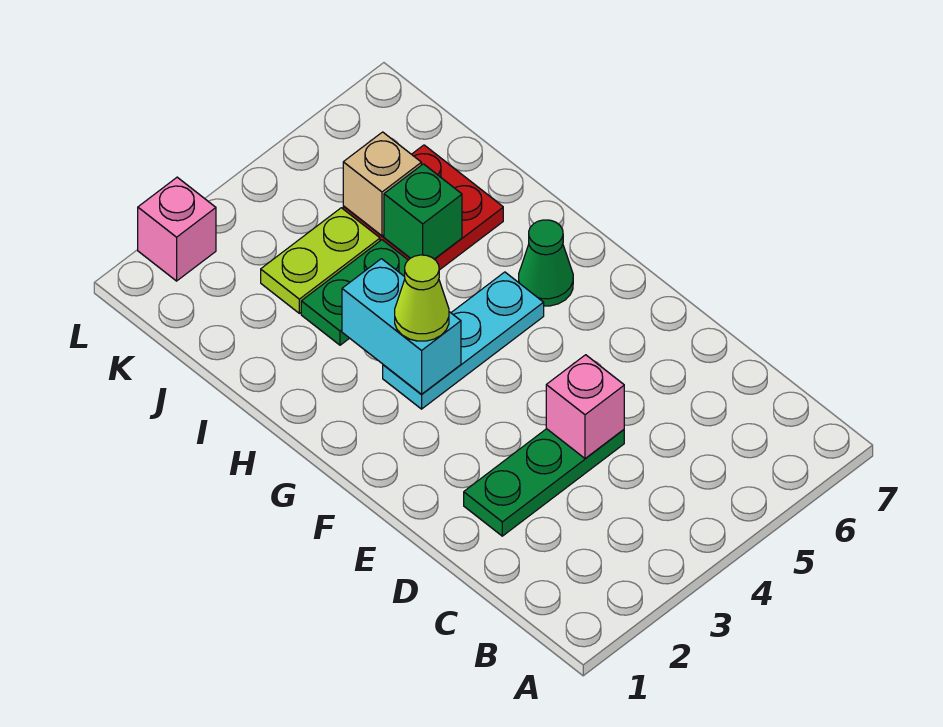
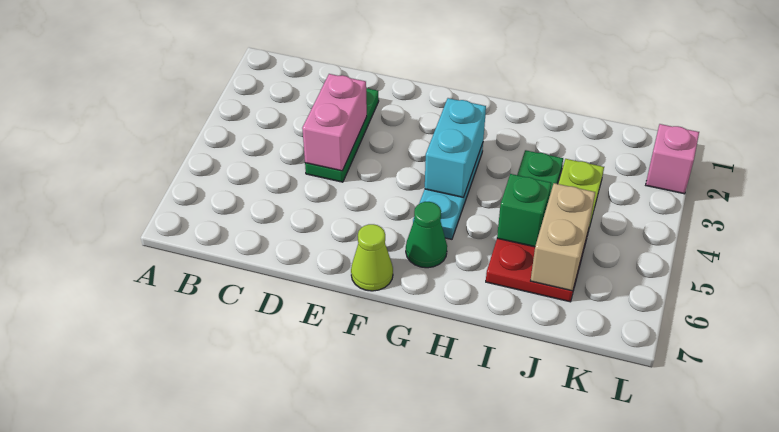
pink 1x1 brick [546,355,624,458] -> pink 1x2 brick [302,74,367,171]
cyan 1x2 brick [342,259,461,394] -> cyan 1x2 brick turned to [425,98,486,198]
lime 1x1 cone [395,255,449,341] -> lime 1x1 cone moved to [351,224,393,291]
tan 1x1 brick [343,132,421,236] -> tan 1x2 brick [531,183,595,291]

